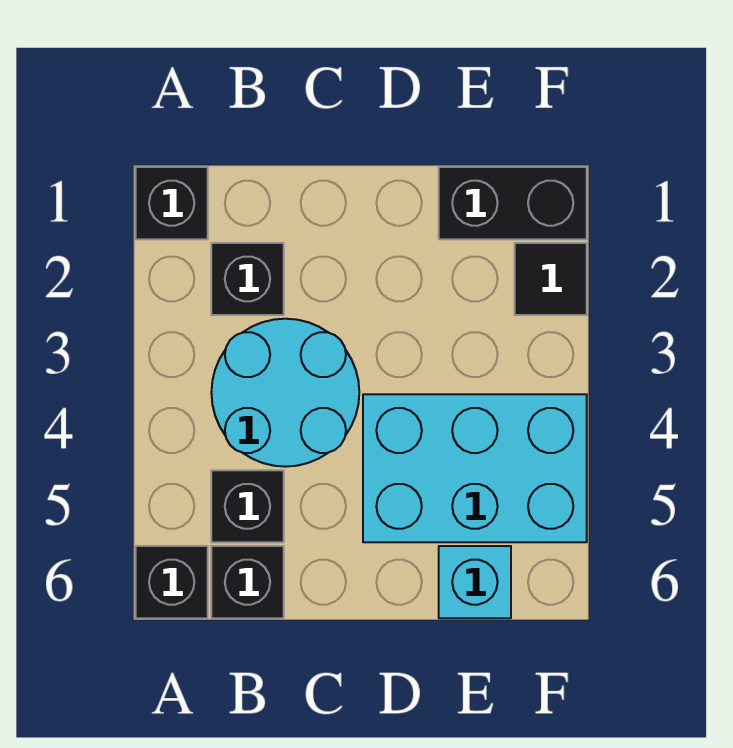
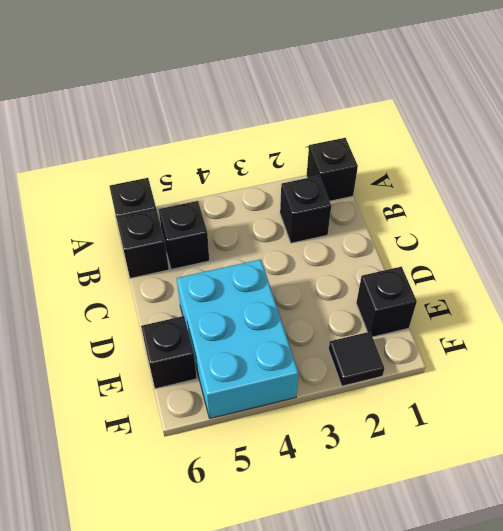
cyan 2x2 round brick [211,319,359,467] -> none
black 1x2 brick [439,167,587,239] -> black 1x1 brick [356,267,417,337]
cyan 1x1 brick [439,546,511,618] -> black 1x1 brick [141,316,197,389]

